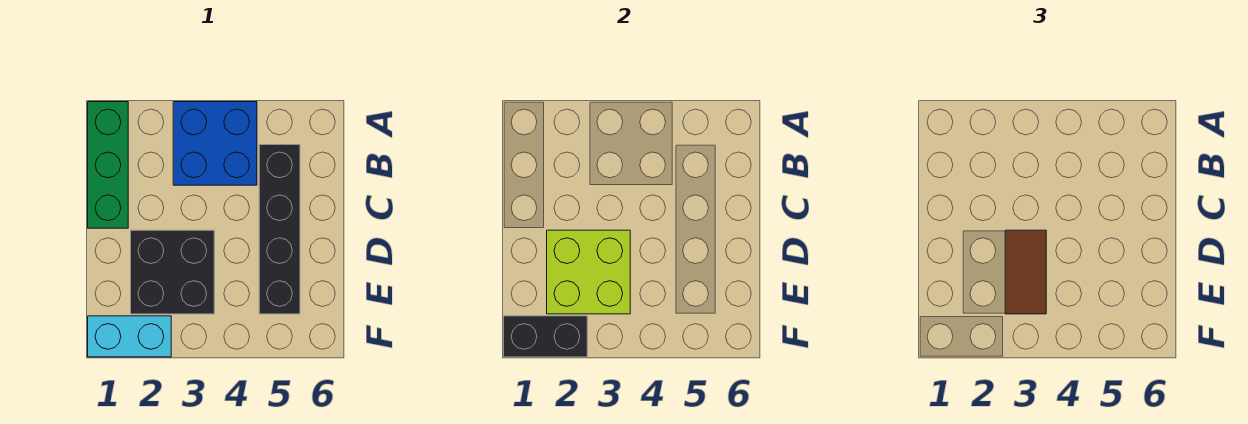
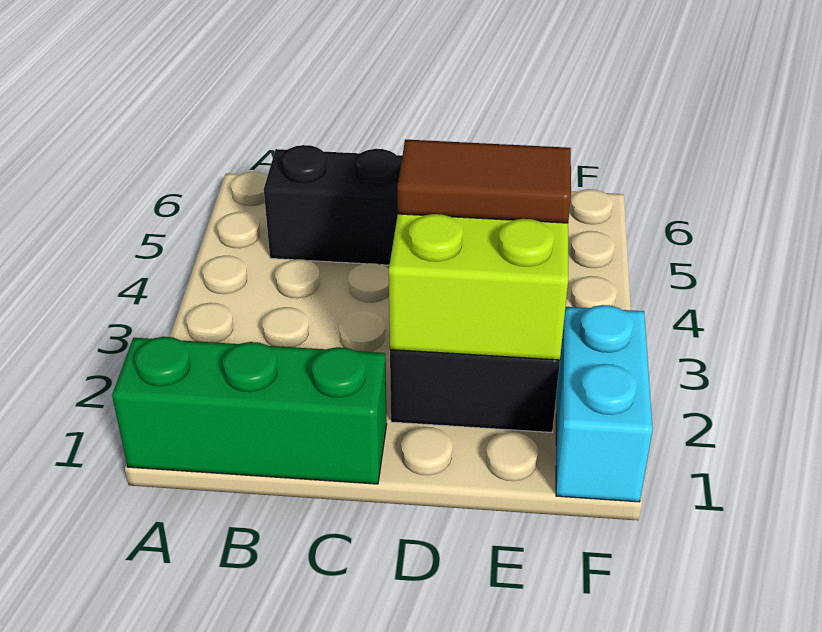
blue 2x2 brick [173,102,257,185] -> none
black 1x2 brick [504,316,587,357] -> none

